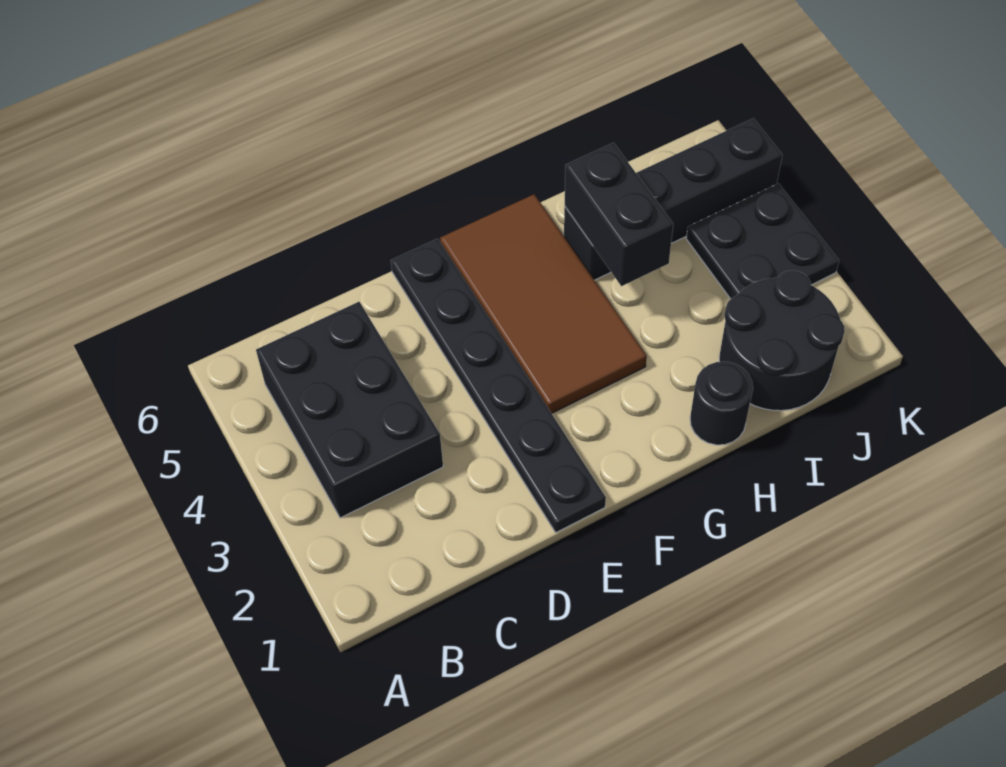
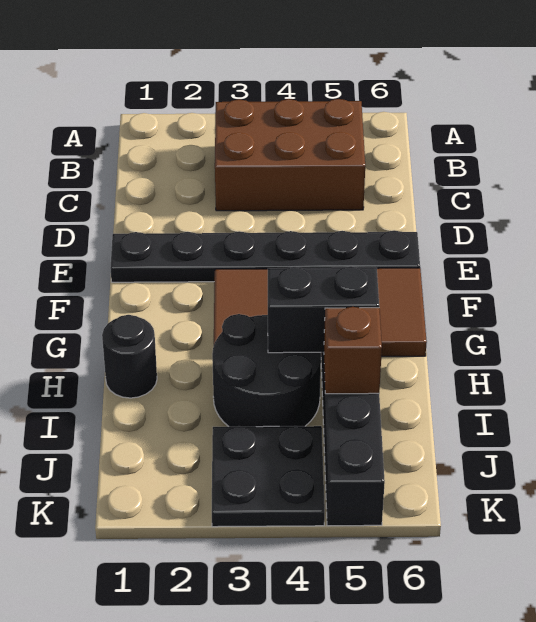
black 2x3 brick [256,302,443,518] -> brown 2x3 brick [215,99,365,211]
black 2x2 round brick [719,270,845,411] -> black 2x2 round brick moved to [212,314,321,427]
none -> brown 1x1 brick [324,307,382,394]

